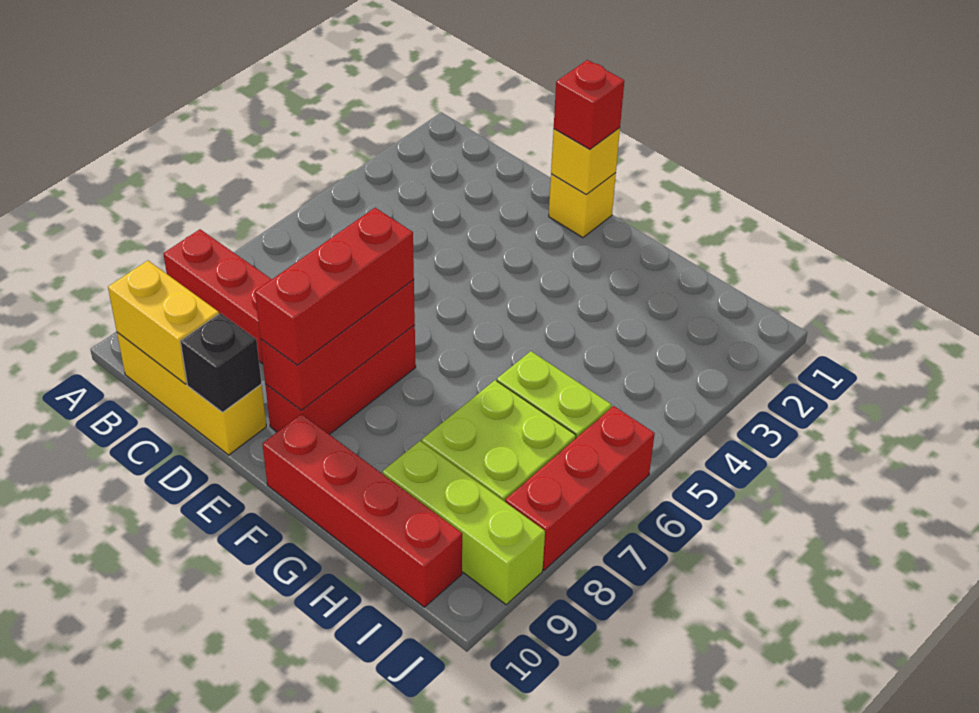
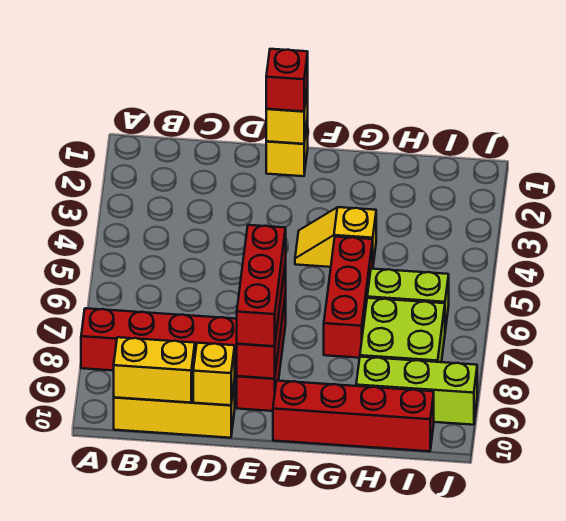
black 1x1 brick [180,313,262,412] -> yellow 1x1 brick [193,343,235,405]
none -> yellow 1x2 slope [295,207,376,267]
red 1x3 brick [505,406,655,570] -> red 1x3 brick moved to [324,237,373,358]

